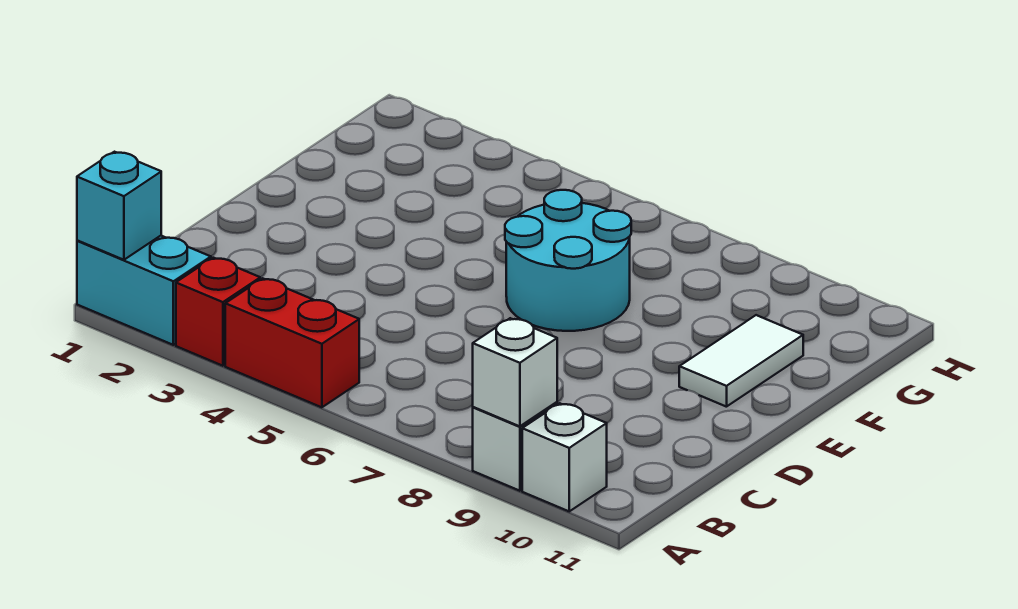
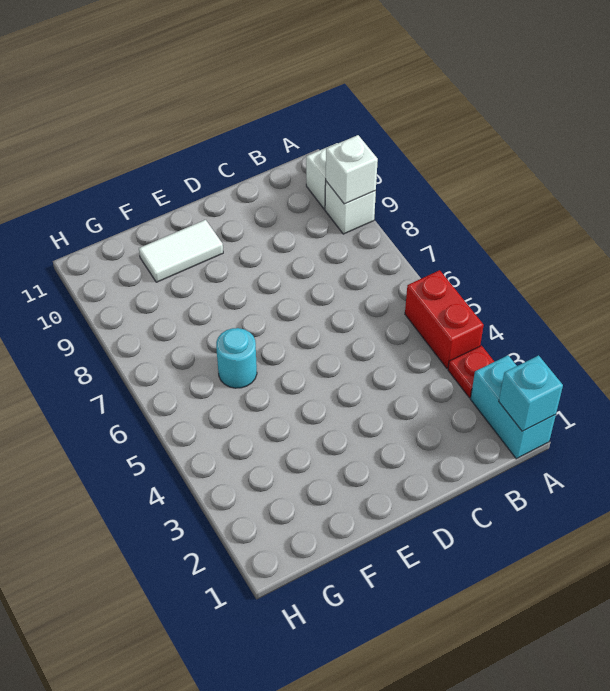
red 1x1 brick [176,258,260,366] -> red 1x1 plate [448,346,494,398]
cyan 2x2 round brick [505,190,631,331] -> cyan 1x1 round brick [216,328,257,388]

